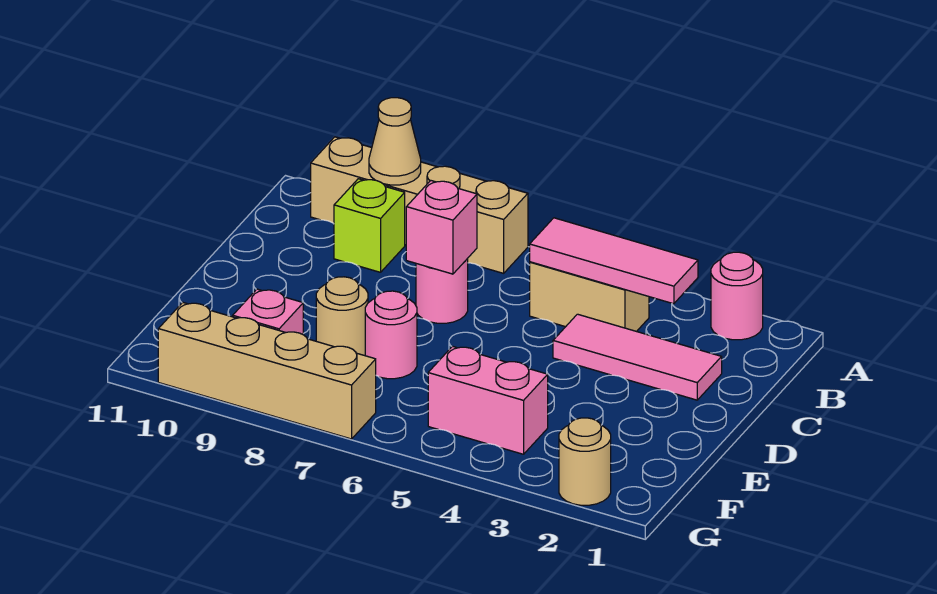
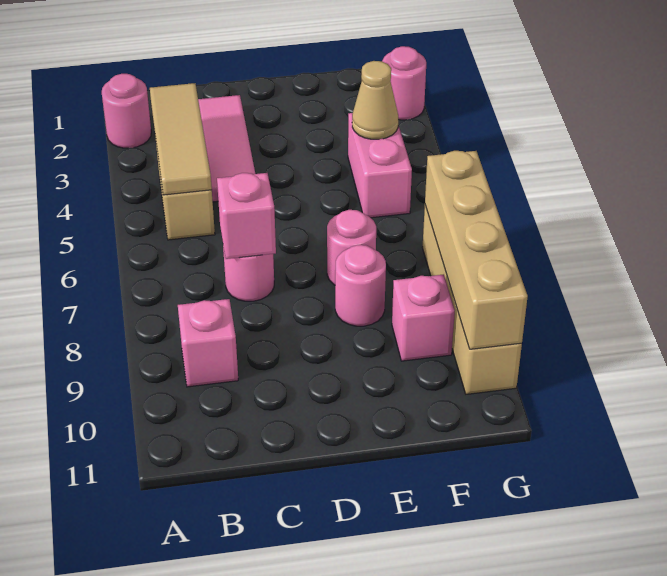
tan 1x4 brick [311,137,528,273] -> tan 1x4 brick moved to [425,151,528,349]
tan 1x1 cone [369,98,421,185] -> tan 1x1 cone moved to [352,61,398,139]
pink 1x3 tile [530,218,698,304] -> tan 1x3 tile [150,83,212,195]
lime 1x1 brick [334,179,405,272] -> pink 1x1 brick [178,299,238,387]
tan 1x1 round brick [316,277,368,356] -> pink 1x1 round brick [335,245,386,326]
tan 1x1 round brick [559,418,611,505] -> pink 1x1 round brick [382,46,426,120]

